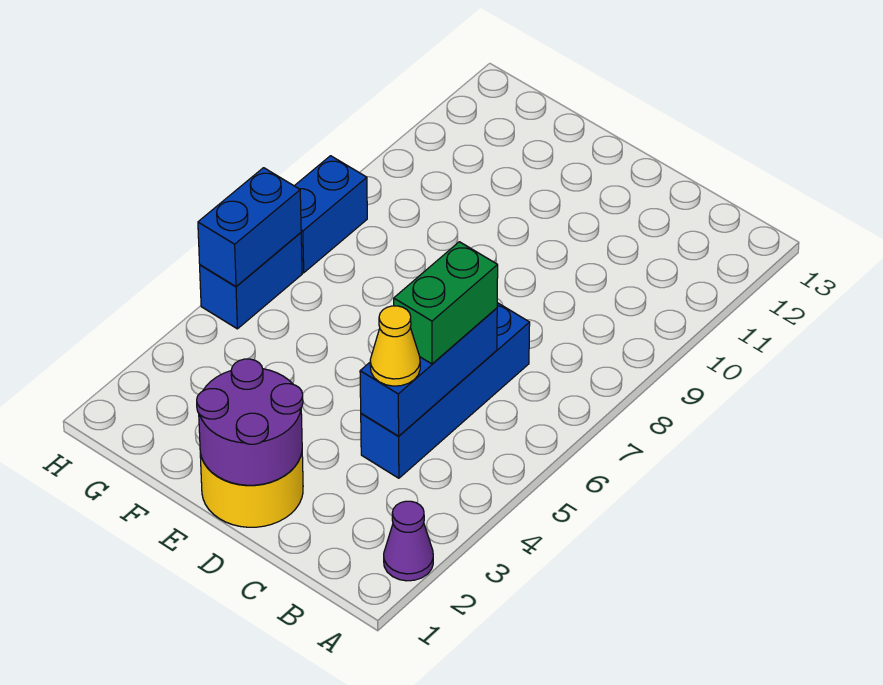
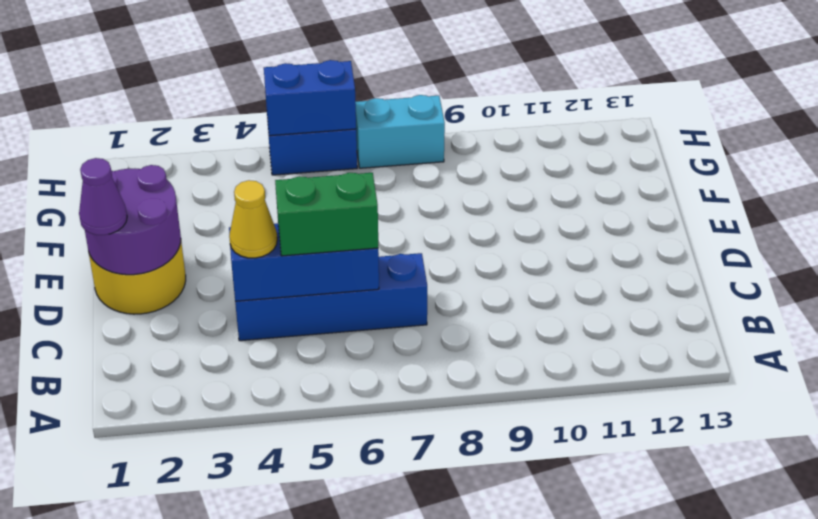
purple 1x1 cone [384,501,433,581] -> purple 1x1 cone moved to [79,158,127,235]
blue 1x2 brick [295,156,367,273] -> cyan 1x2 brick [355,95,445,168]

